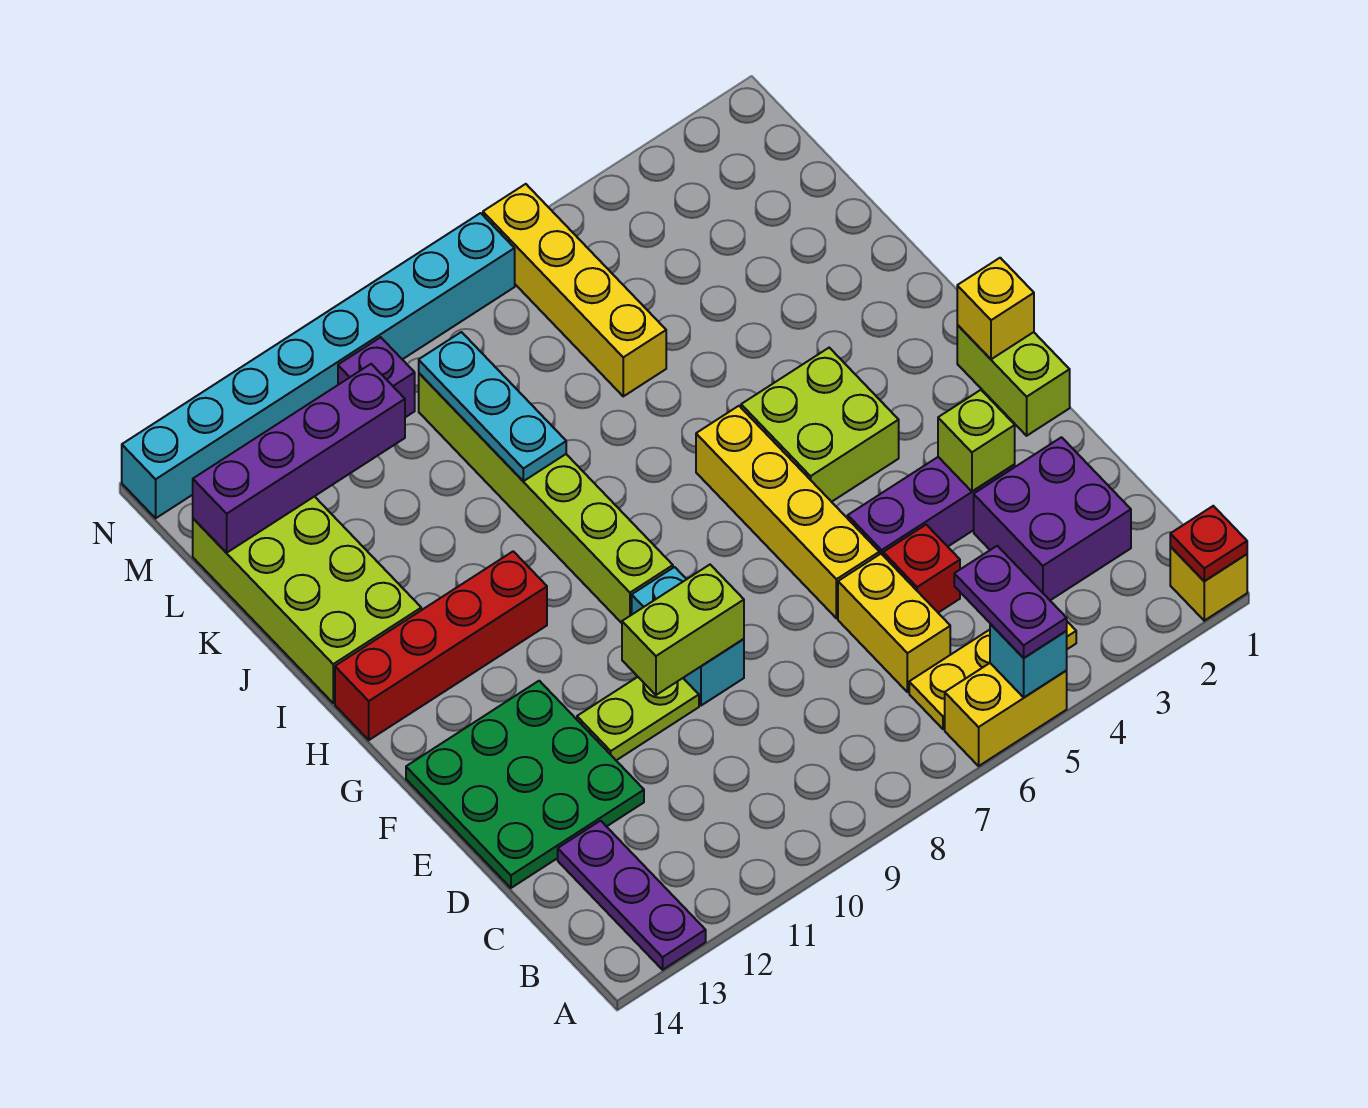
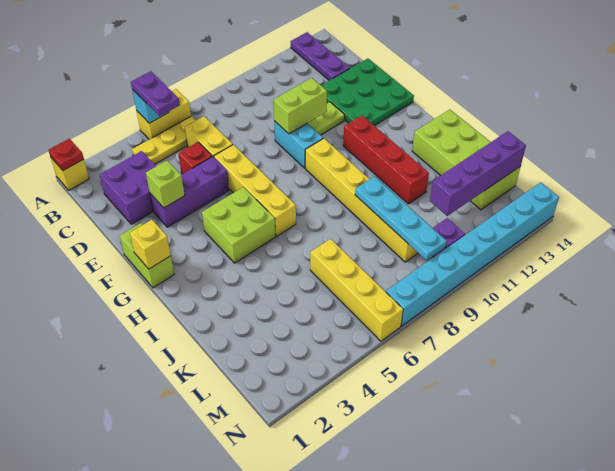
lime 1x6 brick [419,373,673,623] -> yellow 1x6 brick [305,138,418,262]
red 1x4 brick [335,551,547,740] -> red 1x4 brick turned to [343,116,429,204]
cyan 1x3 plate [419,332,566,481] -> cyan 1x4 plate [355,176,447,260]

